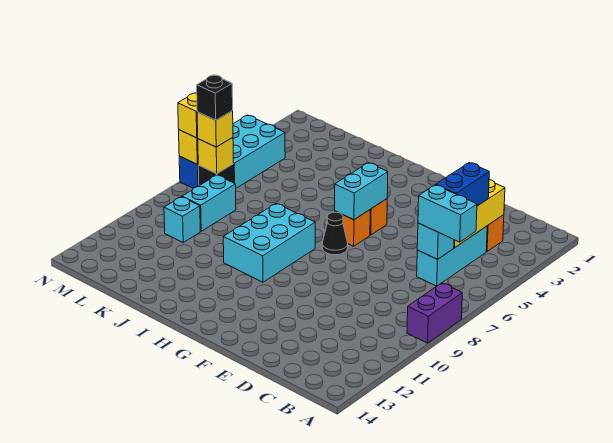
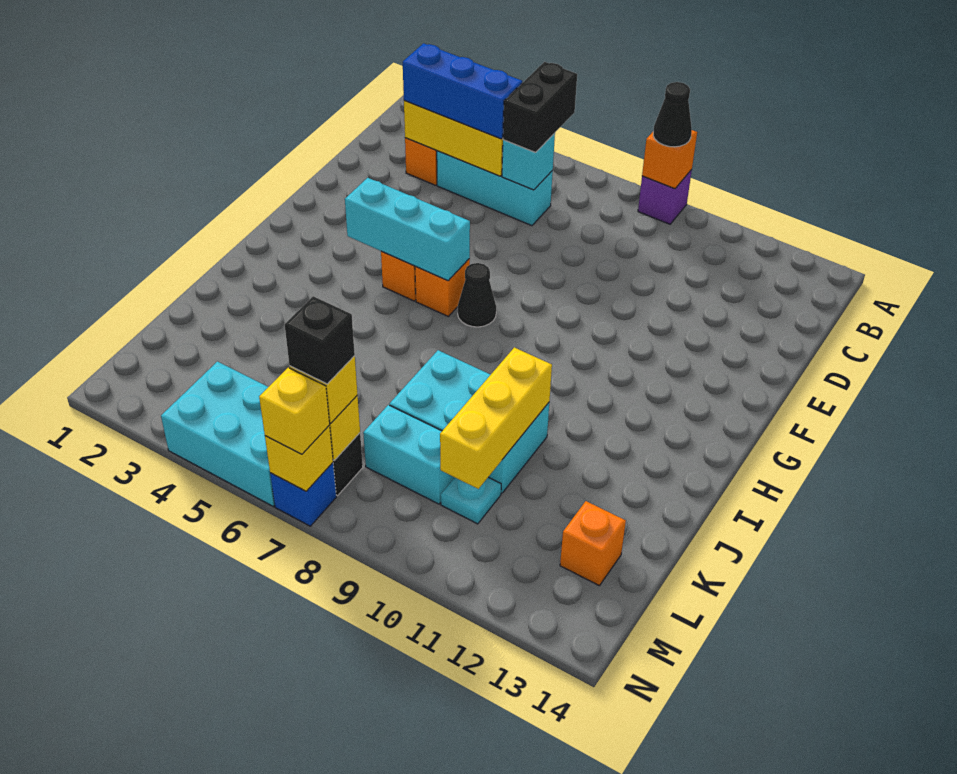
purple 1x2 brick [407,283,462,343] -> purple 1x1 brick [638,170,692,224]
none -> orange 1x1 brick [642,130,697,189]
none -> black 1x1 cone [653,82,692,147]
cyan 1x2 brick [418,185,477,242] -> black 1x2 brick [503,62,577,152]
blue 1x2 brick [436,163,489,206] -> blue 1x3 brick [403,43,522,139]
cyan 1x2 brick [335,163,388,220] -> cyan 1x3 brick [345,178,470,281]
cyan 2x3 brick [223,204,315,282] -> cyan 2x3 brick moved to [390,350,549,493]
none -> yellow 1x3 brick [440,347,552,489]
cyan 1x1 brick [164,197,200,242] -> cyan 1x1 plate [441,477,501,524]
none -> orange 1x1 brick [560,501,626,586]

